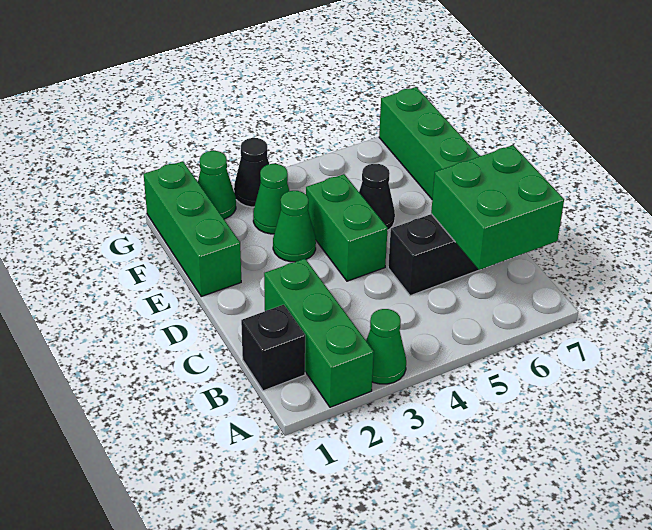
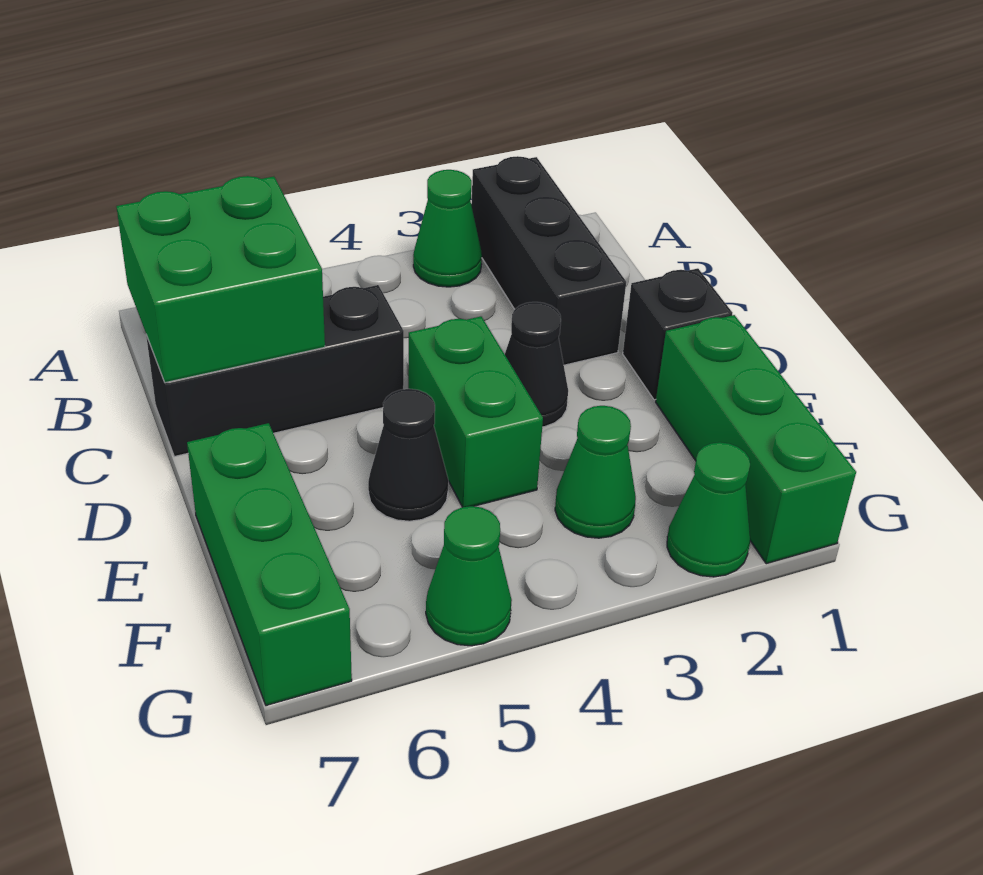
green 1x3 brick [264,259,374,407] -> black 1x3 brick [471,156,626,365]
black 1x1 brick [241,305,305,391] -> black 1x1 brick moved to [623,268,732,400]
green 1x1 cone [273,191,316,262] -> green 1x1 cone moved to [426,506,512,646]
black 1x1 cone [234,138,269,207] -> black 1x1 cone moved to [505,302,568,427]

